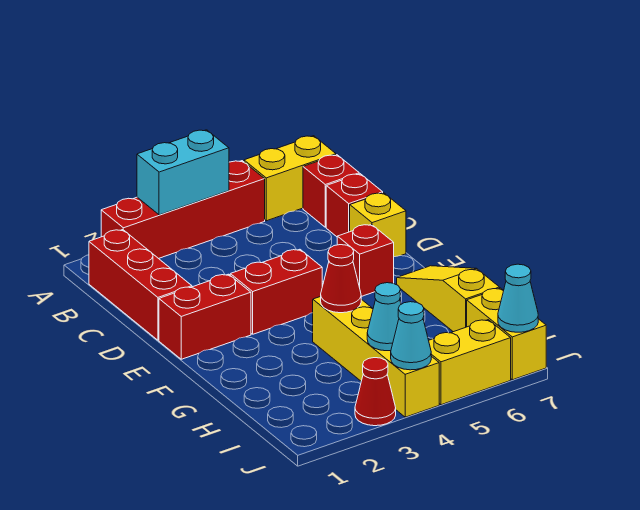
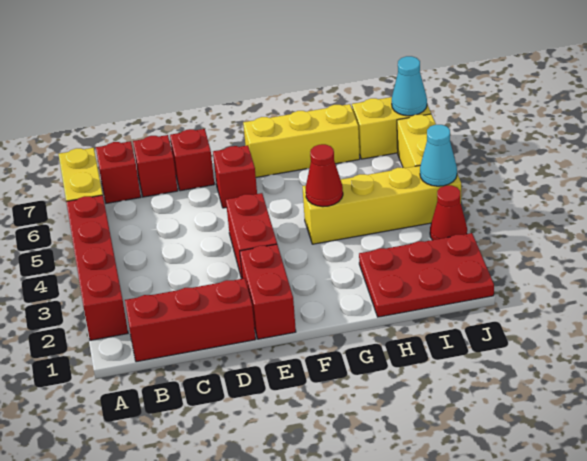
cyan 1x2 brick [137,130,229,215] -> none
yellow 1x1 brick [350,193,406,257] -> red 1x1 brick [170,129,214,191]
yellow 1x3 slope [397,266,500,332] -> yellow 1x3 brick [243,104,360,177]
none -> red 2x3 plate [359,233,494,317]
cyan 1x1 cone [367,283,401,351] -> none

